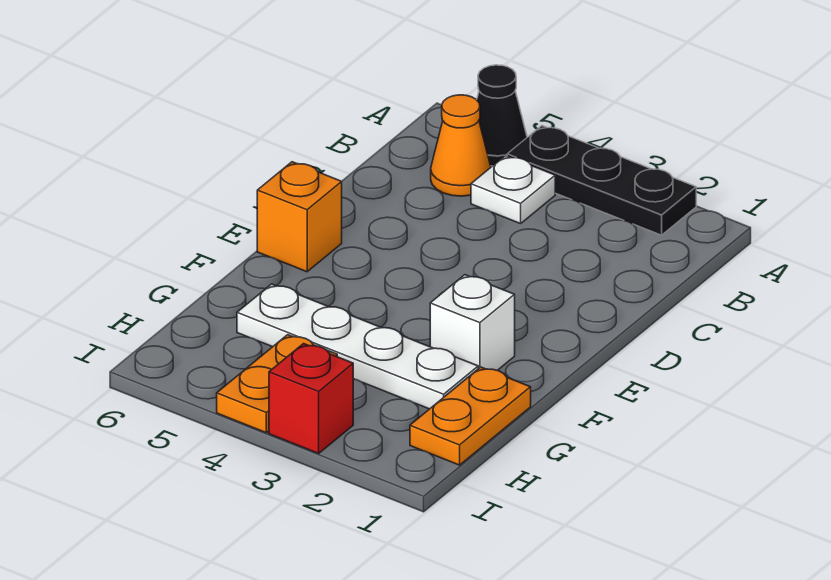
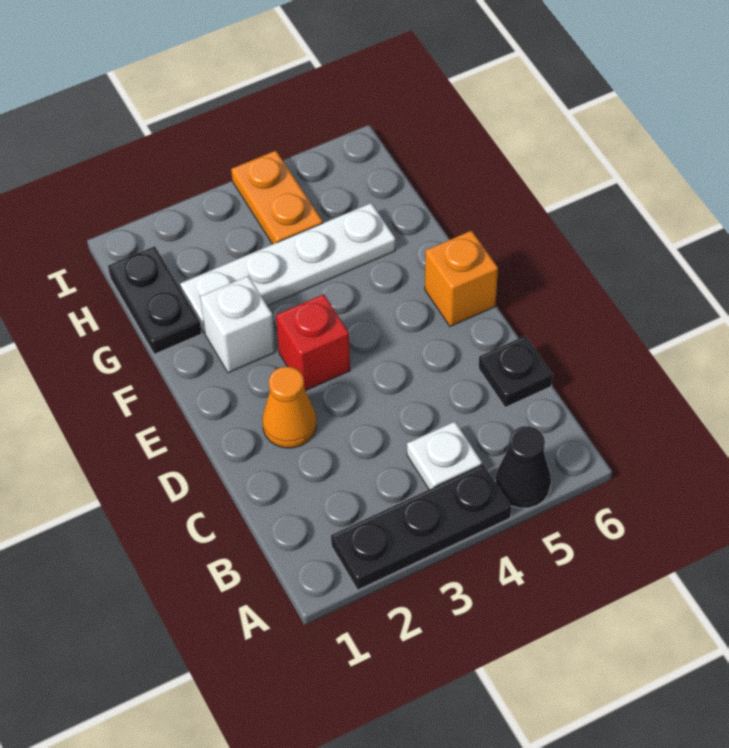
orange 1x1 cone [431,95,491,196] -> orange 1x1 cone moved to [263,367,316,448]
none -> black 1x1 plate [478,336,553,407]
orange 1x2 plate [410,367,531,465] -> black 1x2 plate [108,246,202,354]
red 1x1 brick [269,344,353,453] -> red 1x1 brick moved to [276,294,350,391]

